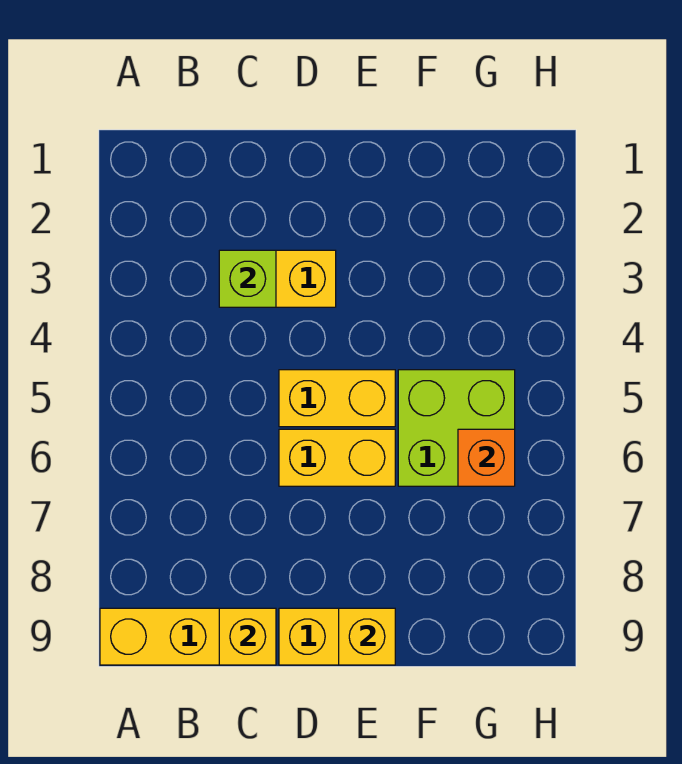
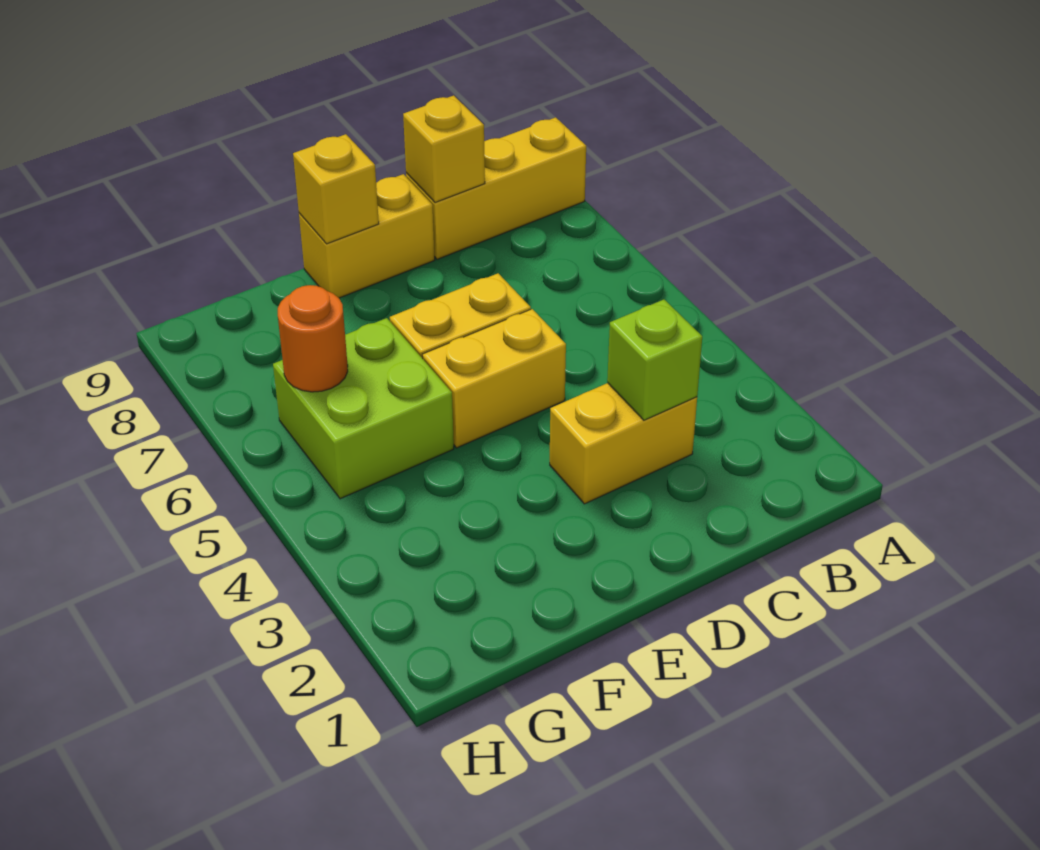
orange 1x1 brick [458,429,515,486] -> orange 1x1 round brick [278,285,348,392]

